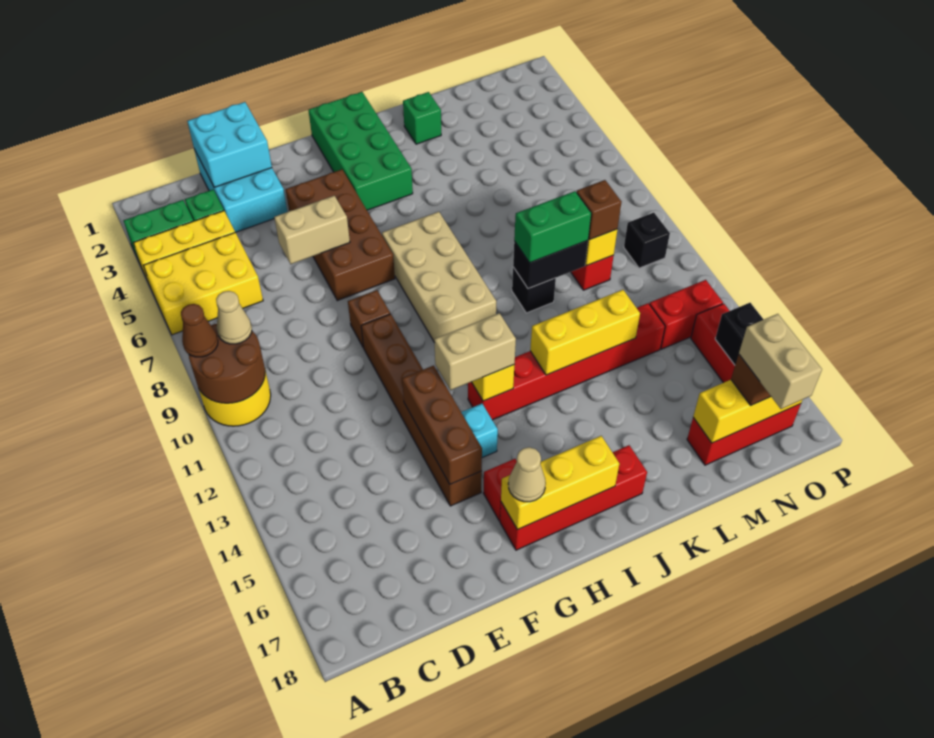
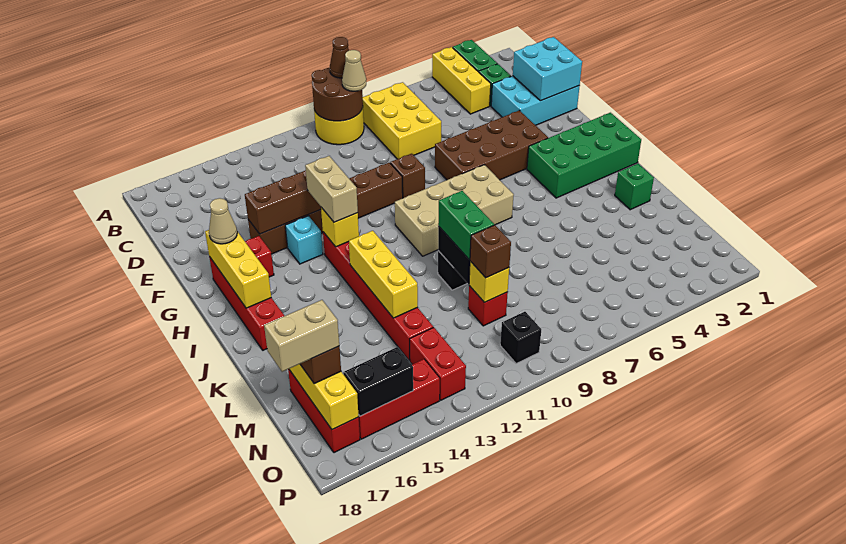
yellow 2x3 brick [143,232,263,335] -> yellow 2x3 brick moved to [363,82,441,159]
tan 1x2 brick [274,196,350,264] -> none

